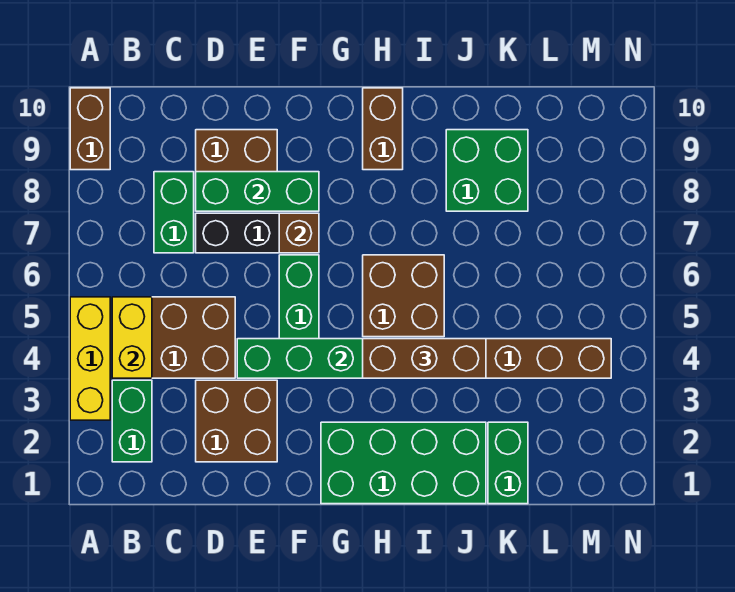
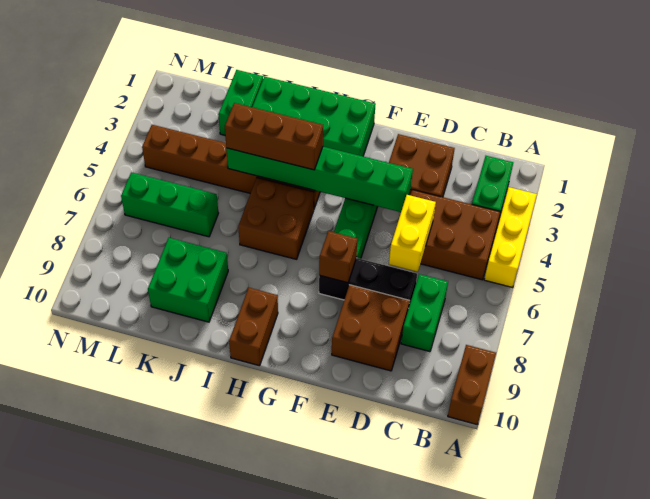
yellow 1x2 brick [112,297,152,378] -> yellow 1x2 brick moved to [389,195,436,272]
green 1x3 brick [196,172,319,211] -> green 1x3 brick moved to [121,172,218,237]

